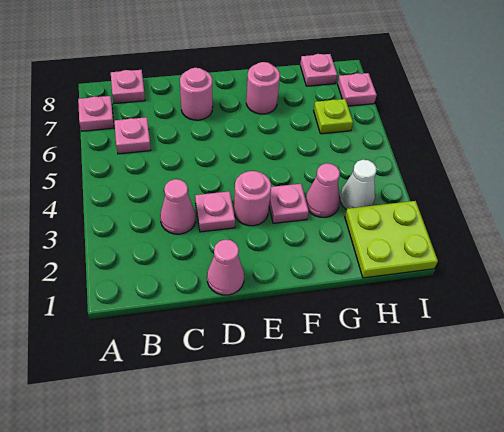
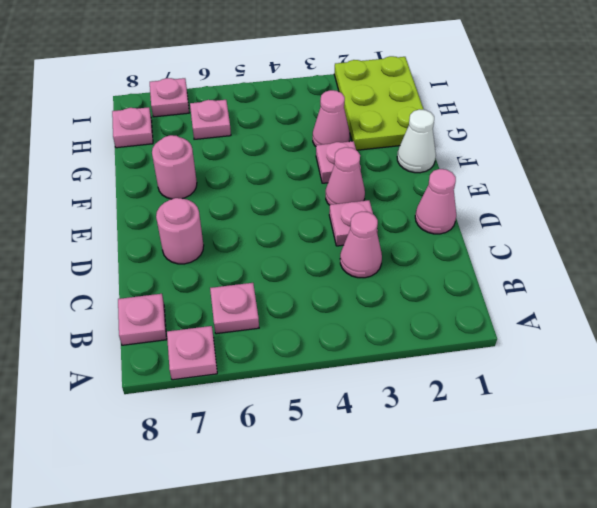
pink 1x1 round brick [234,171,271,226] -> pink 1x1 cone [326,147,365,205]
lime 2x2 plate [345,201,438,278] -> lime 2x3 plate [334,56,424,150]
white 1x1 cone [340,160,376,210] -> white 1x1 cone moved to [397,109,436,173]
lime 1x1 plate [314,99,353,134] -> pink 1x1 plate [190,100,231,139]

